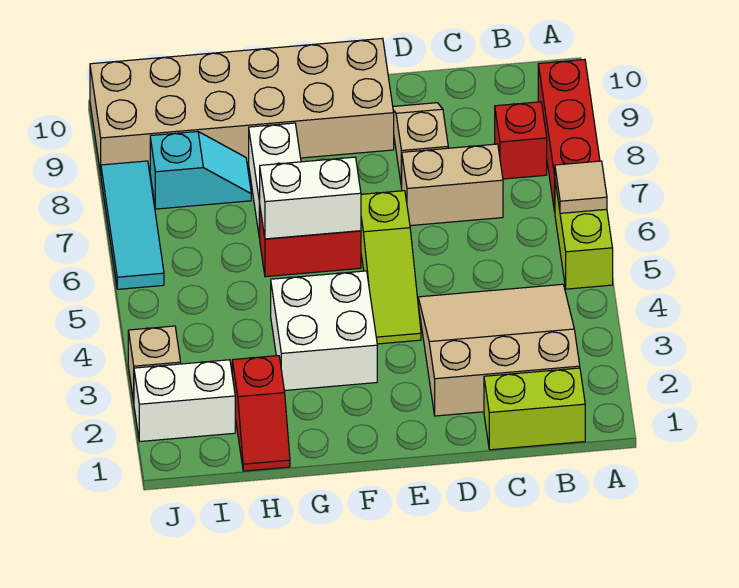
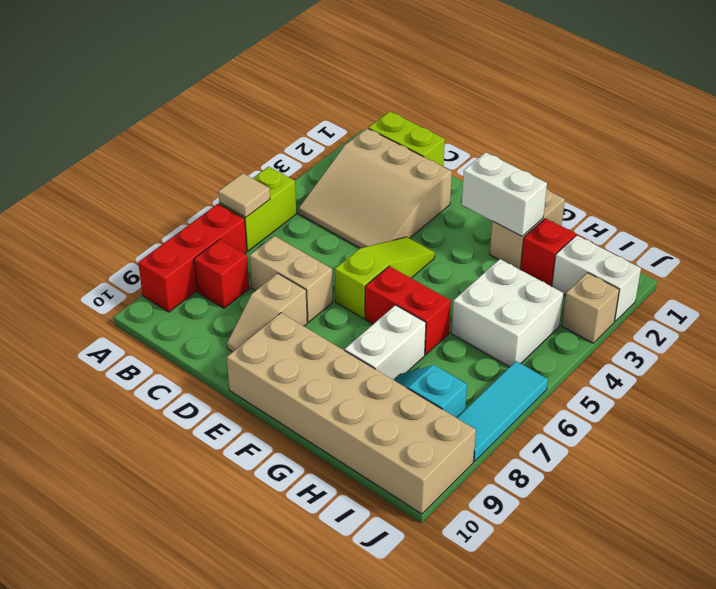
white 2x2 brick [271,271,377,391] -> white 2x2 brick moved to [452,259,563,367]
white 1x2 brick [259,157,361,239] -> white 1x2 brick moved to [462,152,547,236]
none -> tan 1x2 brick [490,189,565,269]

